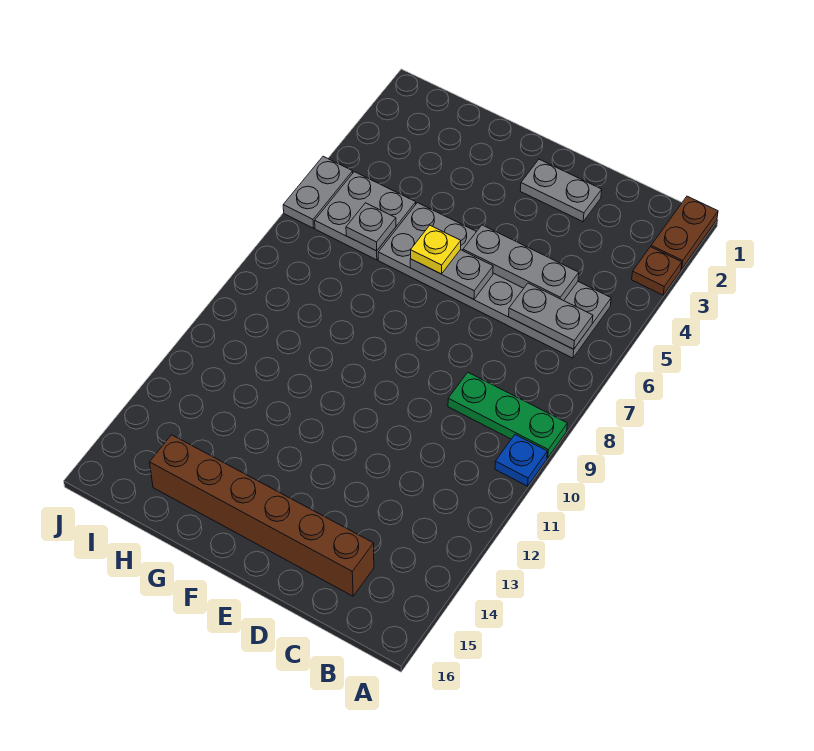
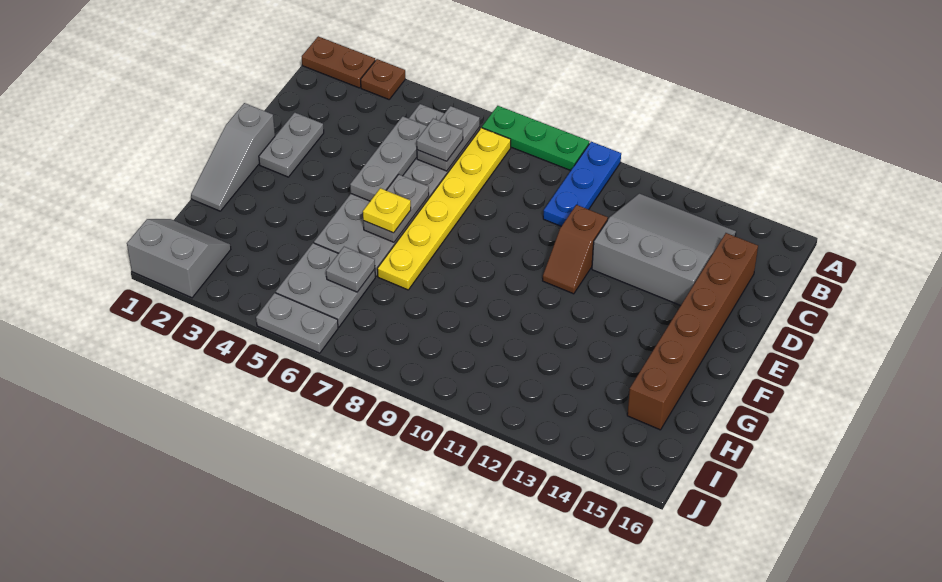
green 1x3 plate [448,373,567,458] -> green 1x3 plate turned to [482,106,590,171]
blue 1x1 plate [495,435,547,486] -> blue 1x3 plate [543,142,621,226]
none -> yellow 1x6 plate [377,128,511,290]
none -> grey 3x3 slope [592,193,736,305]
none -> grey 1x1 plate [417,119,463,161]
none -> brown 1x2 slope [543,205,608,294]
none -> grey 1x3 slope [191,103,275,211]
none -> grey 2x2 slope [127,219,231,298]

